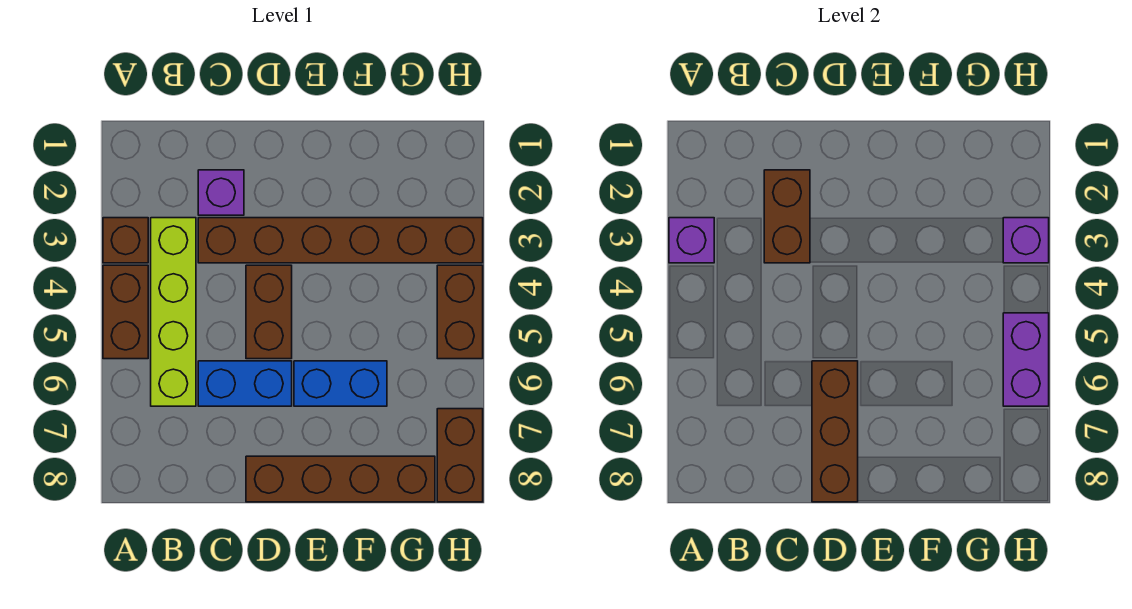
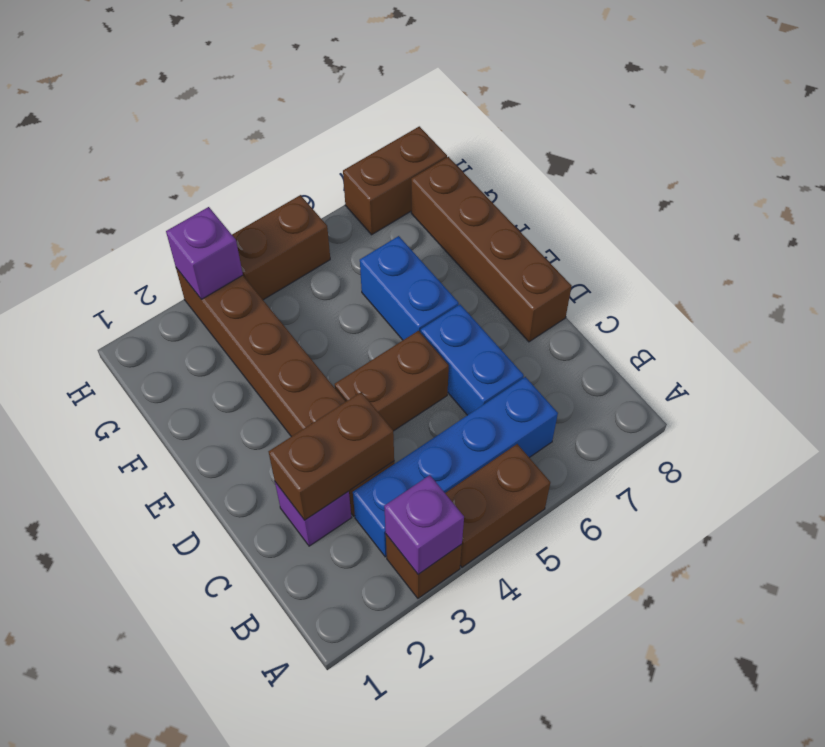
lime 1x4 brick [151,218,196,406] -> blue 1x4 brick [353,377,558,557]
brown 1x3 brick [812,361,858,502] -> none
purple 1x2 brick [1003,313,1049,406] -> none

